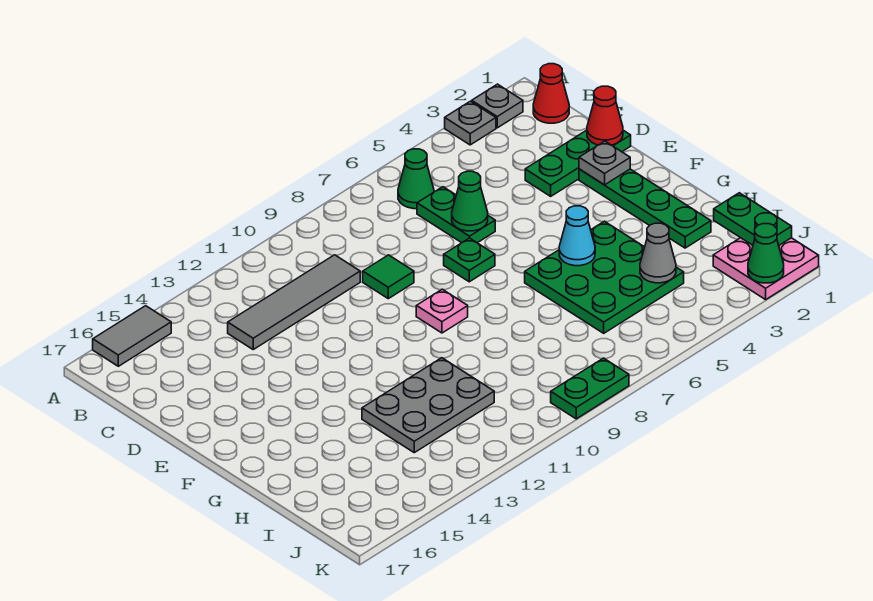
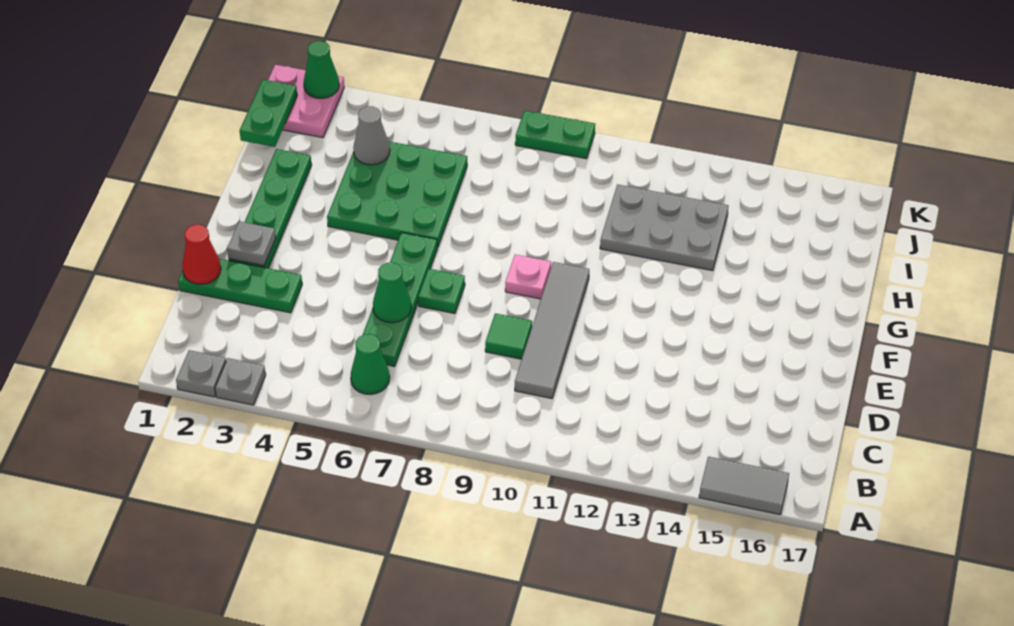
red 1x1 cone [533,64,569,123] -> none
green 1x2 plate [417,187,495,243] -> green 1x4 plate [363,232,438,367]
grey 1x4 tile [228,255,360,349] -> grey 1x4 tile turned to [515,262,589,398]
cyan 1x1 cone [559,206,595,266] -> none

